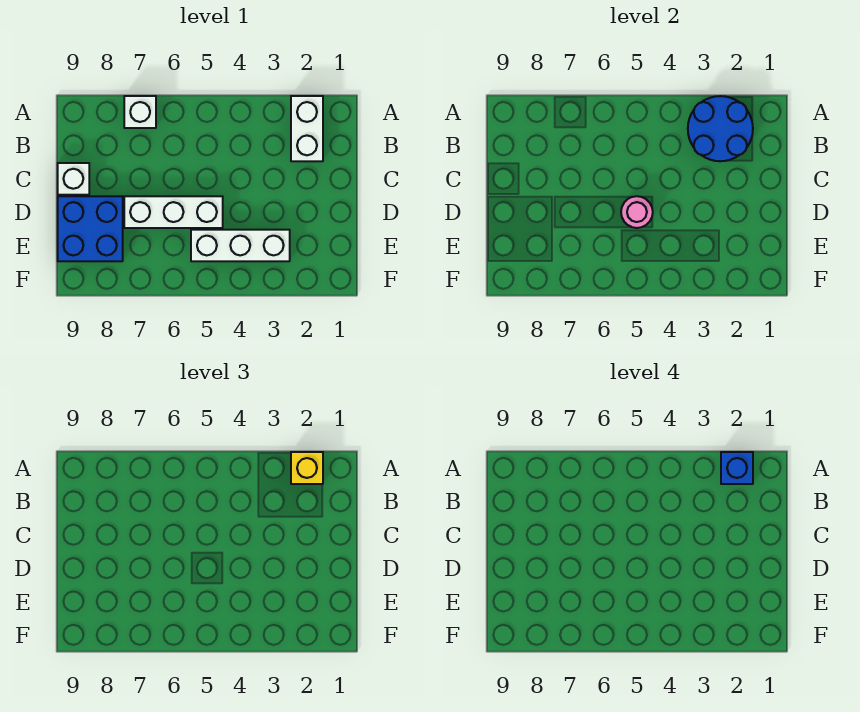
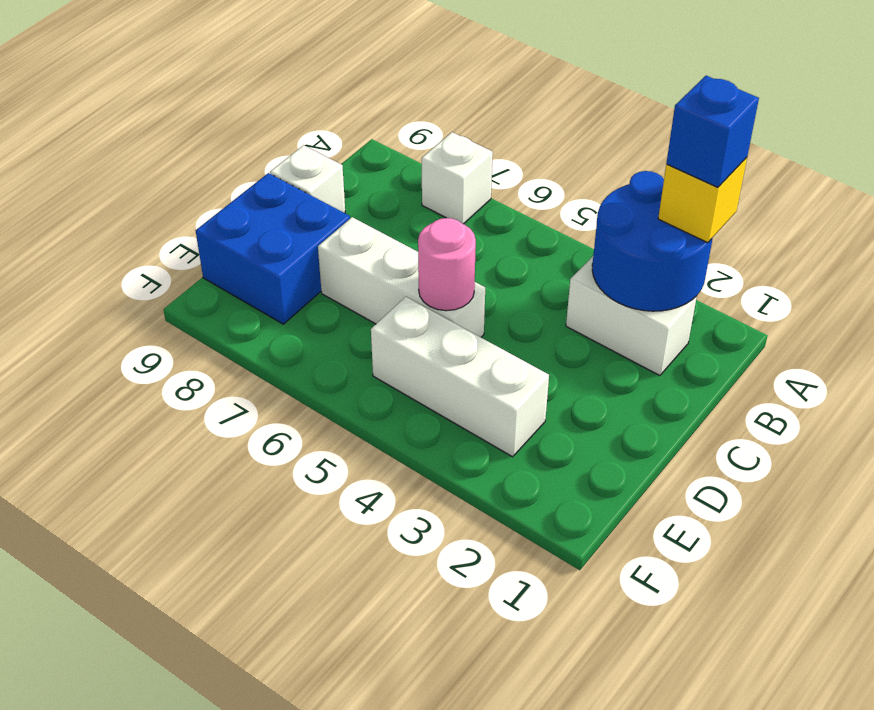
white 1x2 brick [291,96,323,161] -> white 1x2 brick turned to [566,256,697,376]

